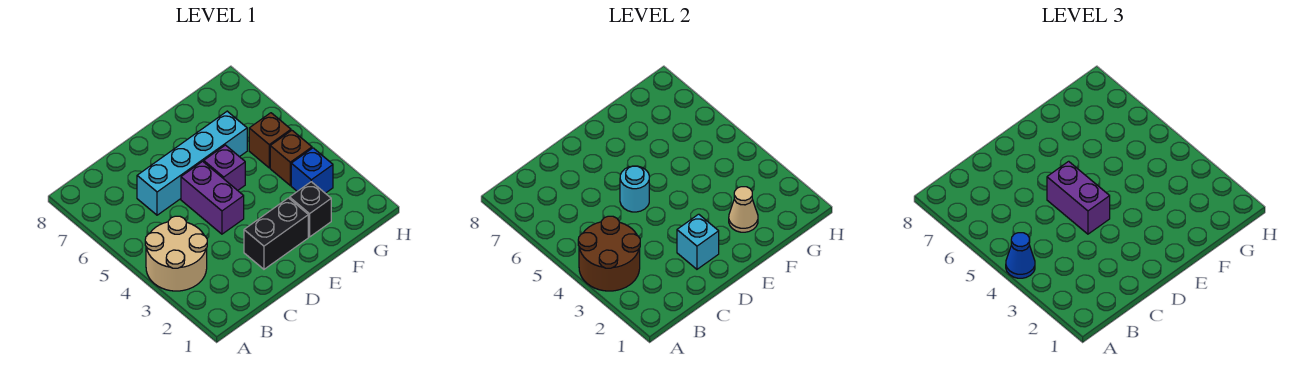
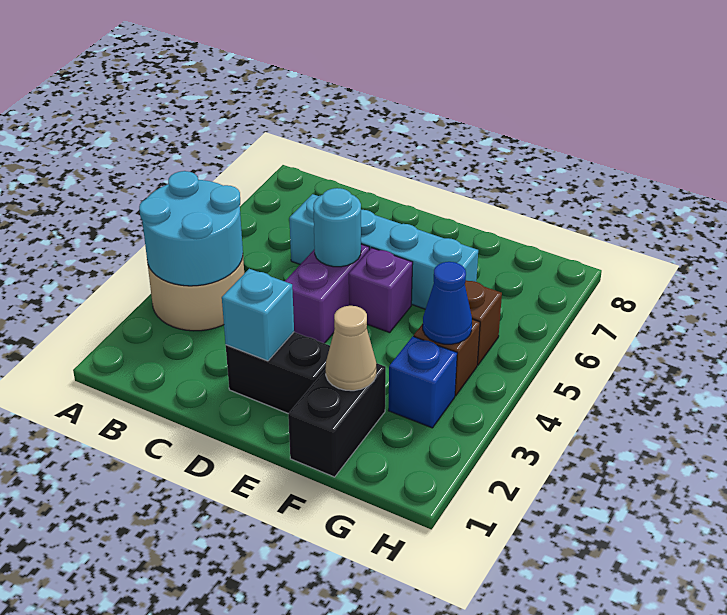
brown 2x2 round brick [578,216,640,291] -> cyan 2x2 round brick [139,171,243,286]
blue 1x1 cone [1006,233,1035,278] -> blue 1x1 cone moved to [423,262,472,344]
purple 1x2 brick [1047,161,1110,234] -> none
black 1x1 brick [290,182,331,237] -> black 1x2 brick [288,363,386,477]

